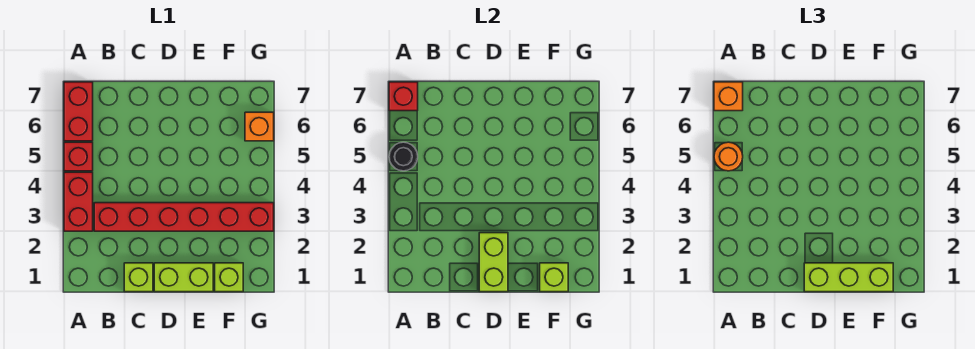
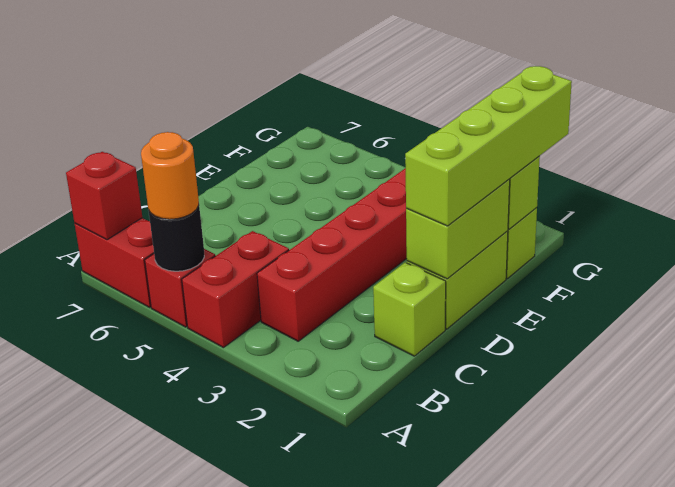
red 1x2 brick [64,172,93,231] -> red 1x2 brick turned to [182,231,289,348]
orange 1x1 brick [714,82,743,111] -> none
lime 1x2 brick [479,233,508,292] -> lime 1x2 brick turned to [406,179,510,279]
lime 1x3 brick [804,263,893,292] -> lime 1x4 brick [405,66,572,226]
orange 1x1 brick [245,112,274,141] -> none

